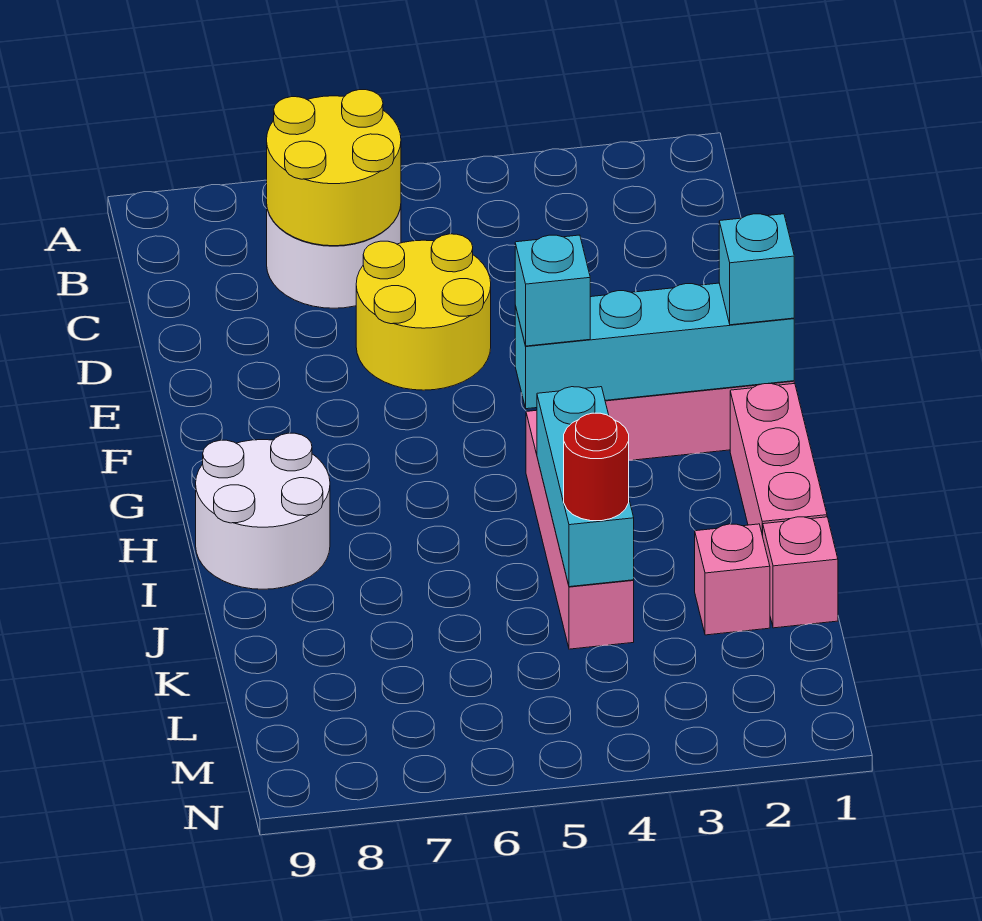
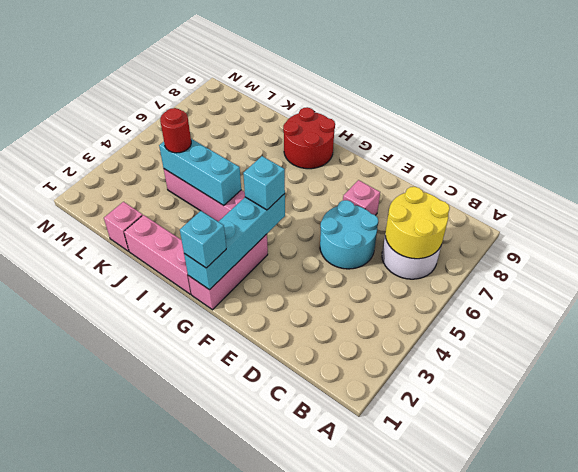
yellow 2x2 round brick [356,234,491,390] -> cyan 2x2 round brick [320,200,378,269]
white 2x2 round brick [196,433,330,589] -> red 2x2 round brick [283,107,335,169]
pink 1x1 brick [695,524,770,635] -> pink 1x1 brick moved to [343,180,380,215]

